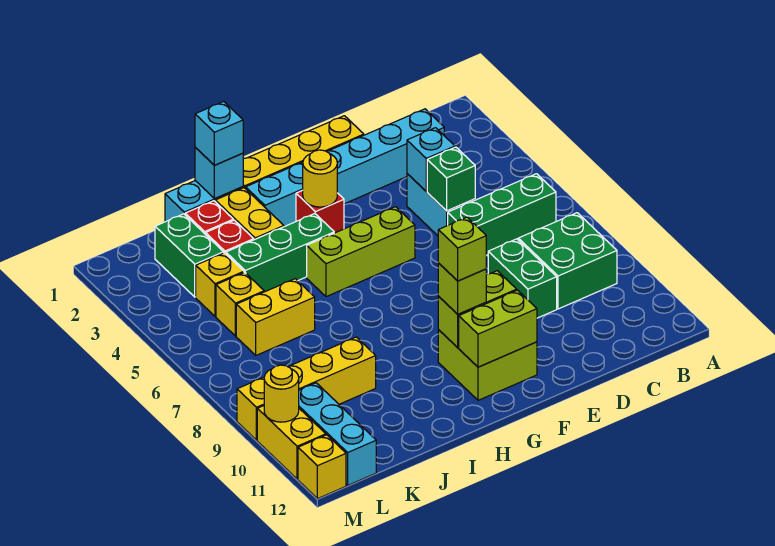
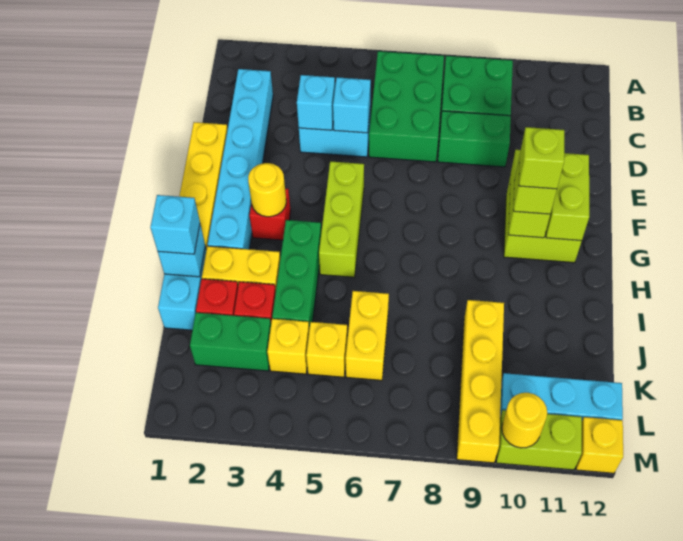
green 1x3 brick [448,174,556,255] -> green 2x3 brick [369,51,444,162]
green 1x1 brick [427,147,475,211] -> cyan 1x1 brick [333,77,371,133]
yellow 1x2 brick [257,406,326,479] -> lime 1x2 brick [496,410,582,470]

